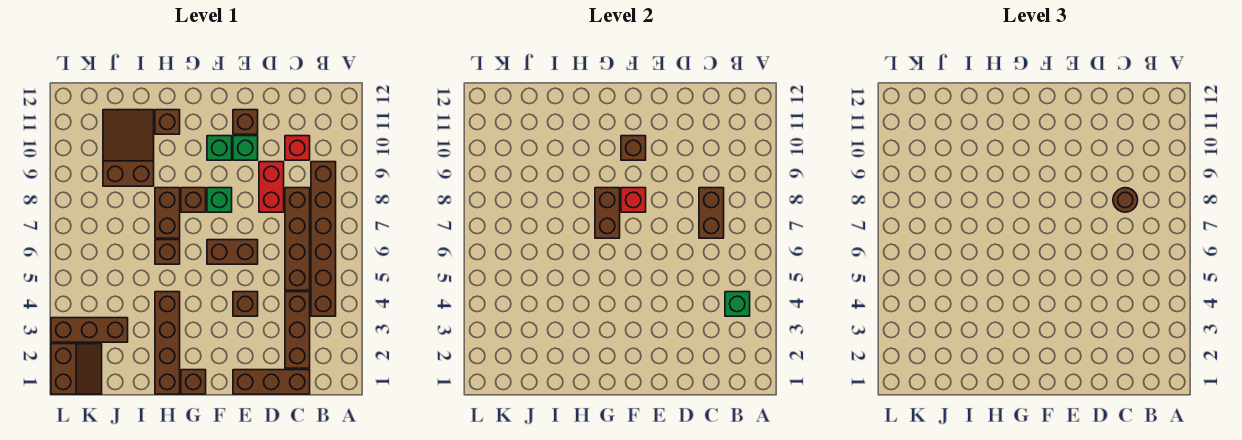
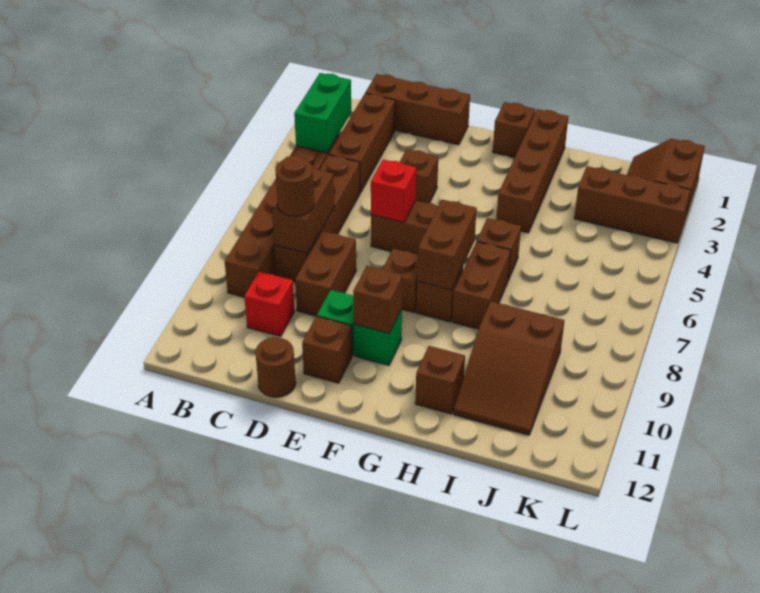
green 1x1 brick [725,292,750,316] -> green 1x2 brick [294,73,351,153]
red 1x2 brick [259,162,284,212] -> brown 1x2 brick [295,231,356,316]
none -> brown 1x1 round brick [255,337,296,397]
green 1x1 brick [207,188,232,212] -> brown 1x1 brick [383,249,418,312]
red 1x1 brick [621,188,646,212] -> red 1x1 brick moved to [371,159,416,222]

